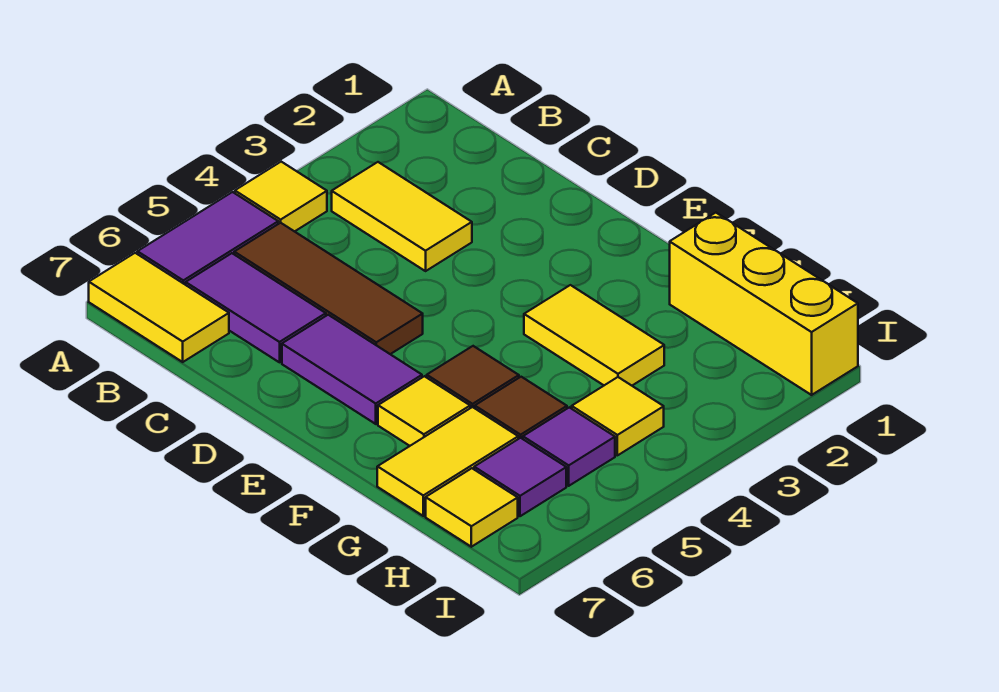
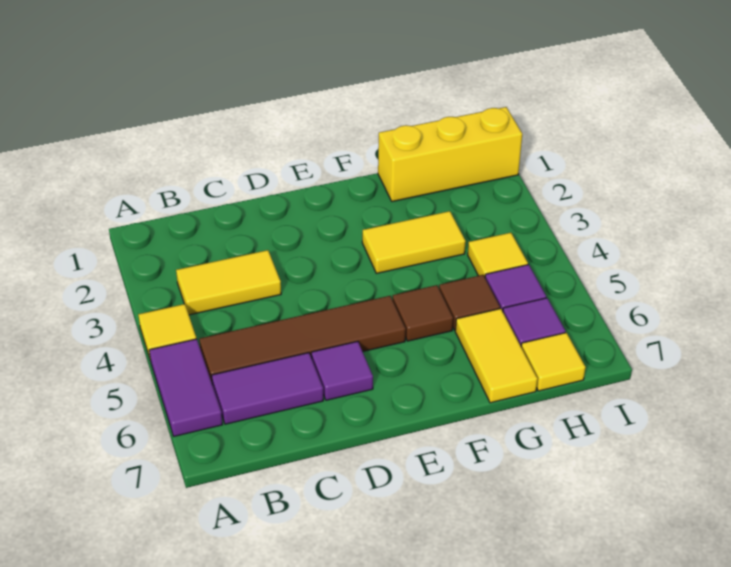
yellow 1x2 tile [89,253,229,362] -> none
brown 1x3 tile [234,223,423,354] -> brown 1x4 tile [199,296,406,382]
purple 1x2 tile [282,315,422,424] -> purple 1x1 tile [312,341,373,400]
yellow 1x1 tile [378,376,470,446] -> none

